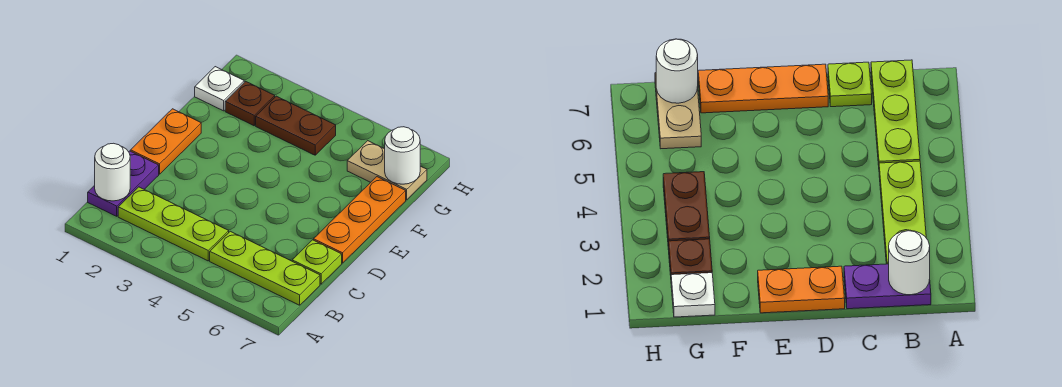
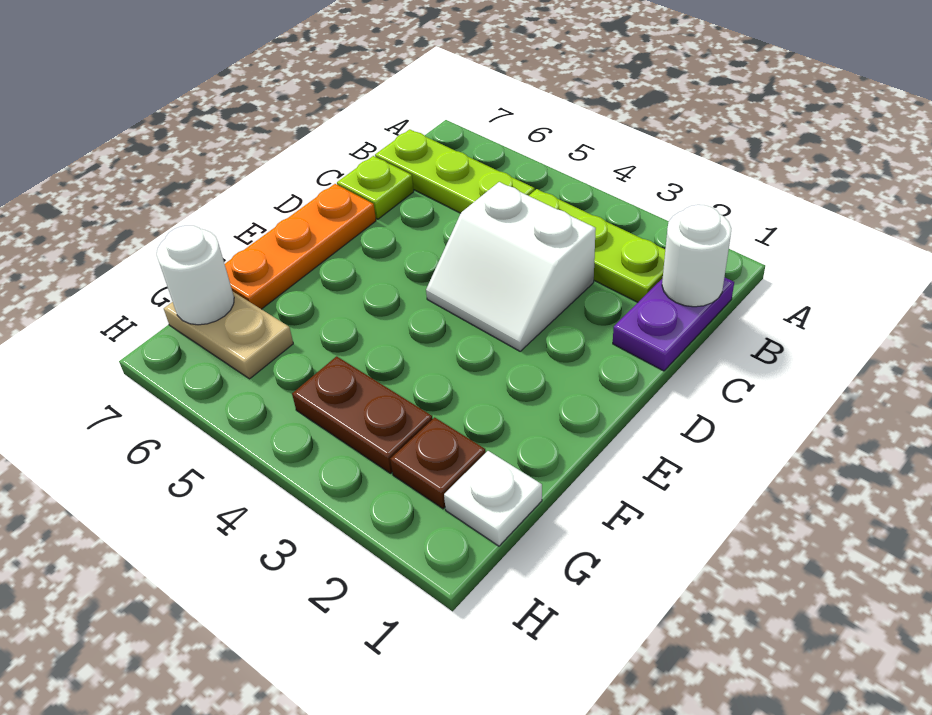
none -> white 2x2 slope [426,182,596,351]
orange 1x2 plate [131,109,201,174] -> none

